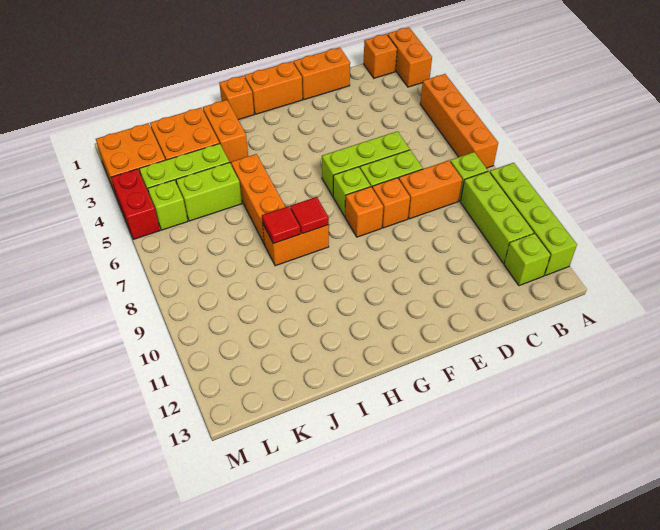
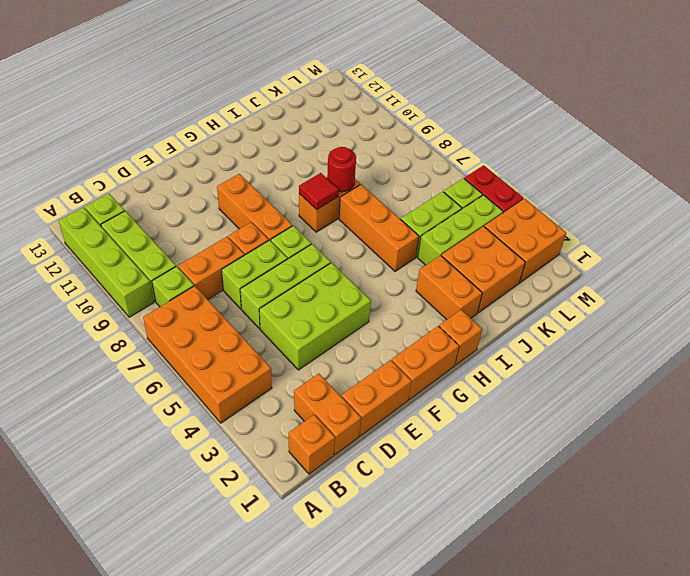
orange 1x2 brick [387,27,432,87] -> orange 1x2 brick moved to [294,374,361,455]
orange 1x4 brick [420,74,498,168] -> orange 2x4 brick [143,286,272,423]
none -> lime 2x3 brick [259,263,371,370]
orange 1x1 brick [345,187,383,237] -> orange 1x3 brick [217,174,292,241]
red 1x1 tile [262,206,300,244] -> red 1x1 round brick [327,147,356,192]

